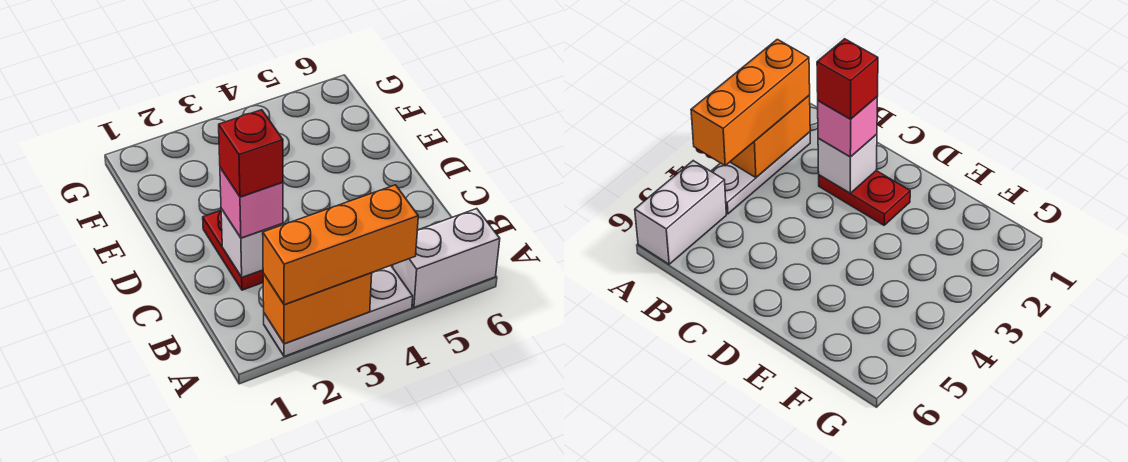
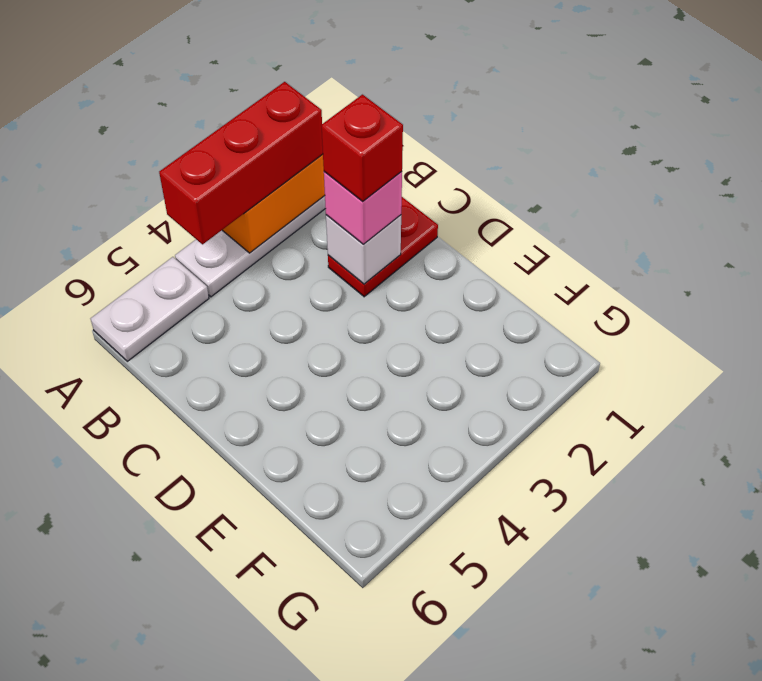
orange 1x3 brick [263,185,418,305] -> red 1x3 brick [159,82,323,244]
white 1x2 brick [393,209,500,307] -> white 1x2 plate [90,257,209,361]
red 1x2 plate [203,211,264,290] -> red 1x2 plate turned to [328,197,438,297]

